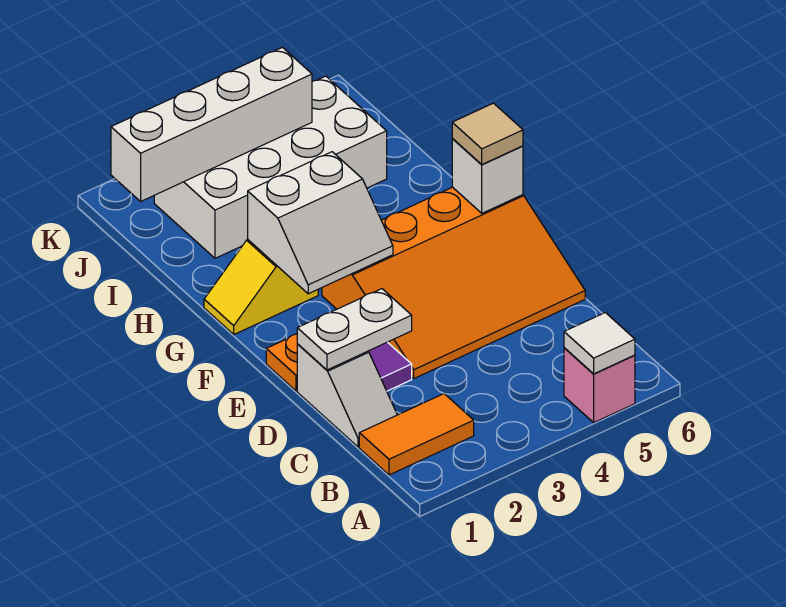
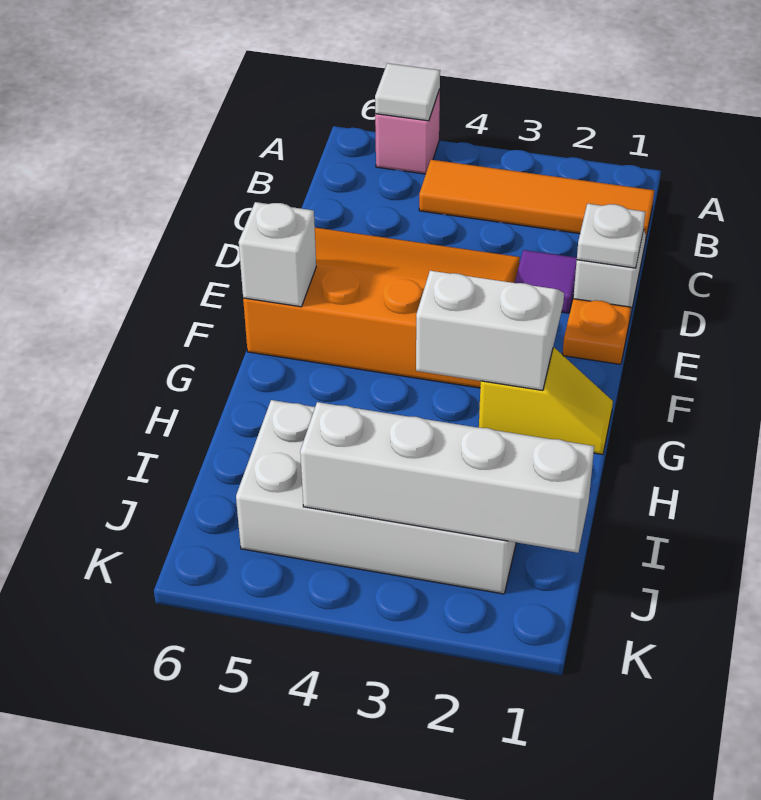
orange 1x2 tile [359,394,474,475] -> orange 1x4 tile [419,160,654,241]
white 1x2 plate [297,289,412,370] -> white 1x1 plate [577,204,645,268]
tan 1x1 tile [452,103,523,165] -> none

